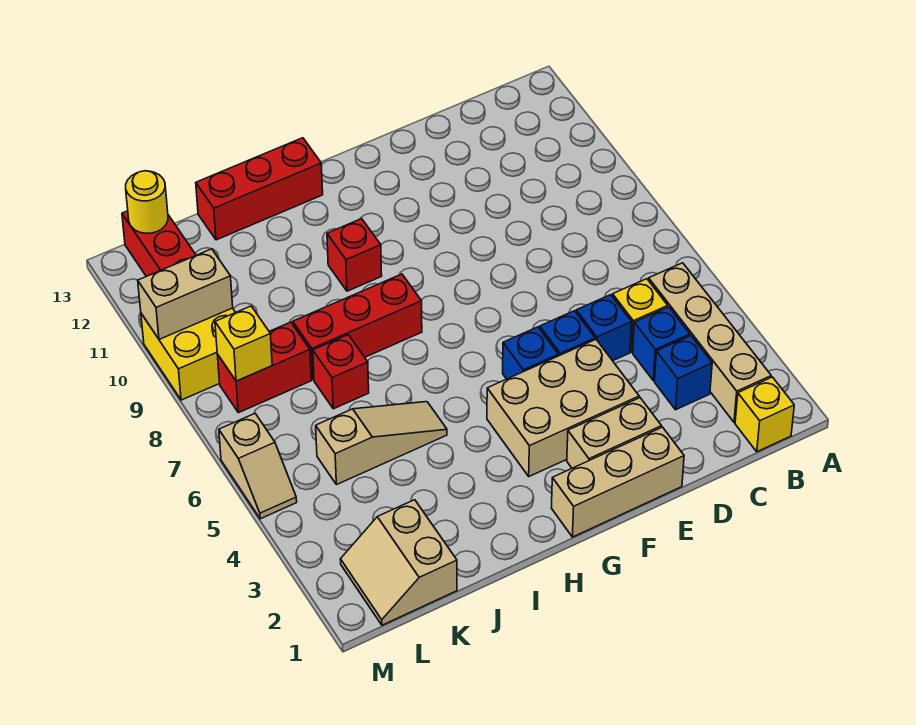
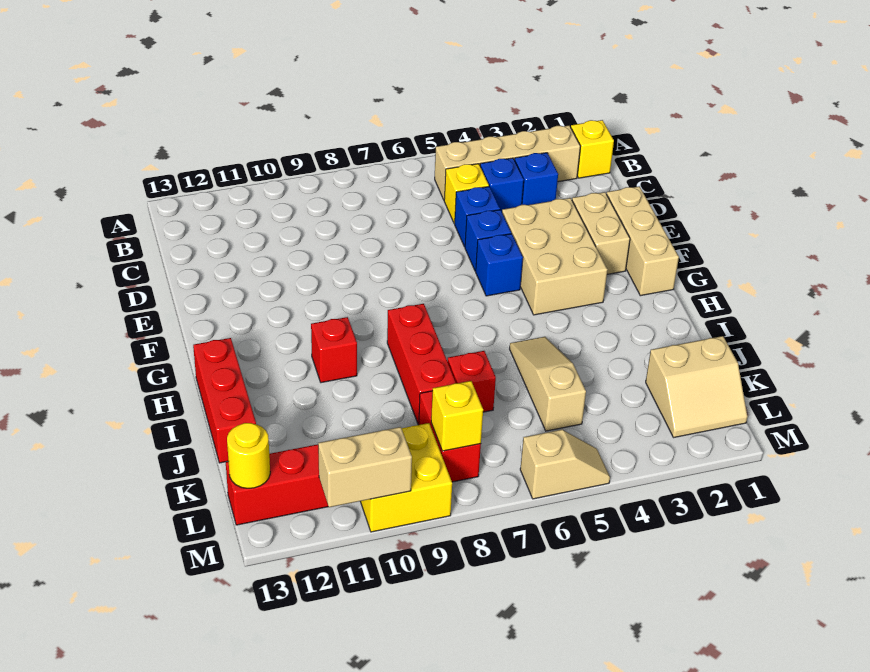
tan 1x2 brick [138,249,233,339] -> tan 1x2 brick turned to [318,427,412,507]

